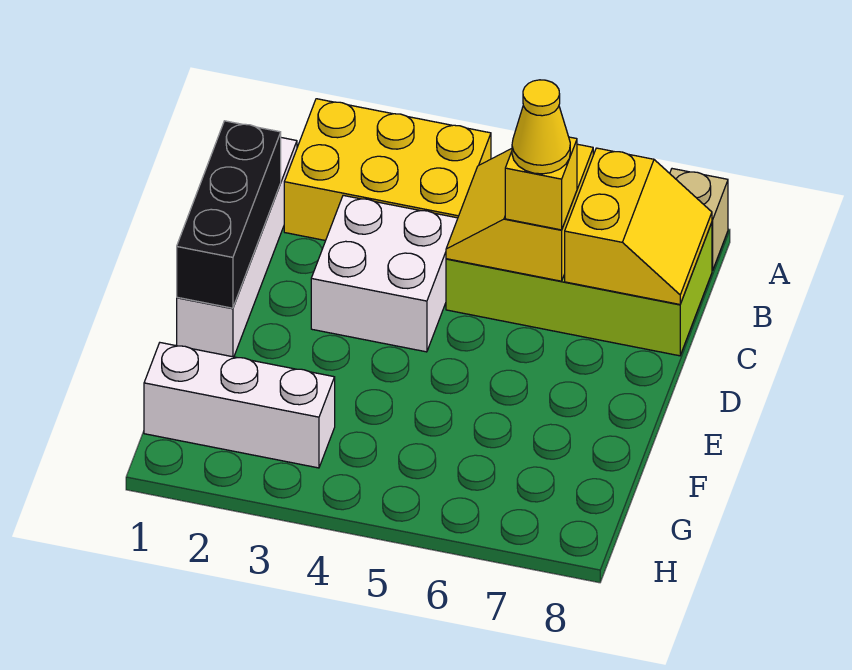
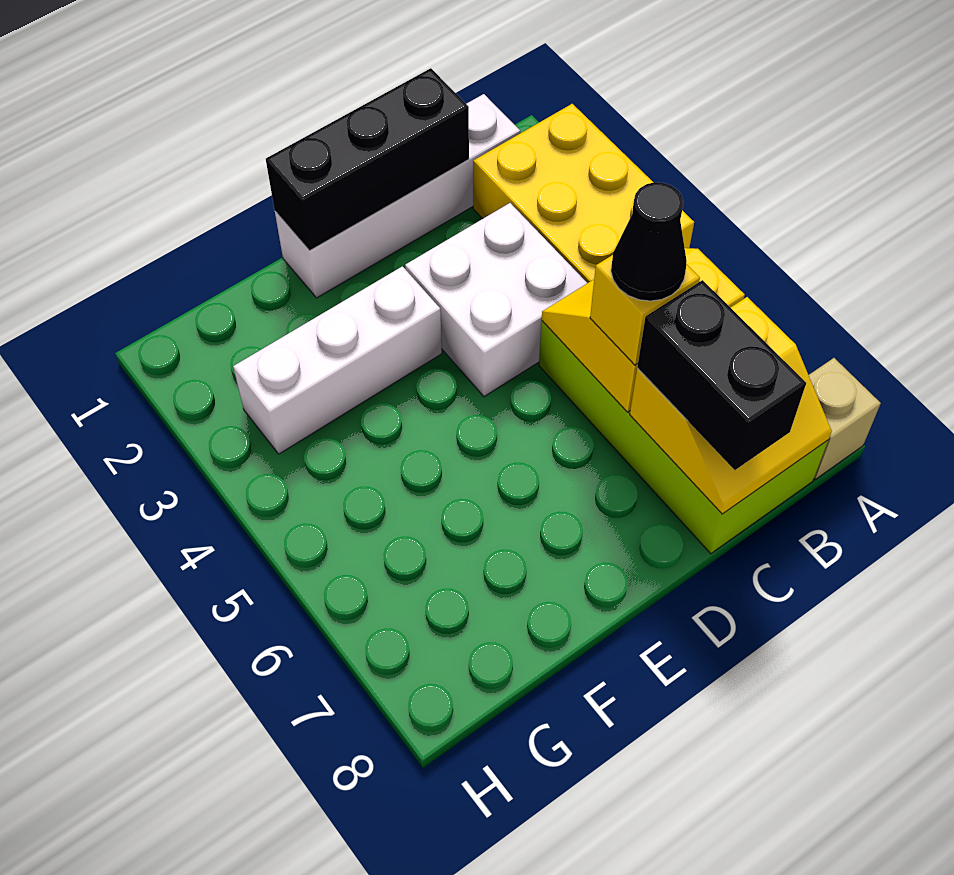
yellow 1x1 cone [512,80,570,174] -> black 1x1 cone [611,182,687,301]
none -> black 1x2 brick [637,280,806,470]
white 1x3 brick [144,343,335,468] -> white 1x3 brick turned to [233,266,442,454]

